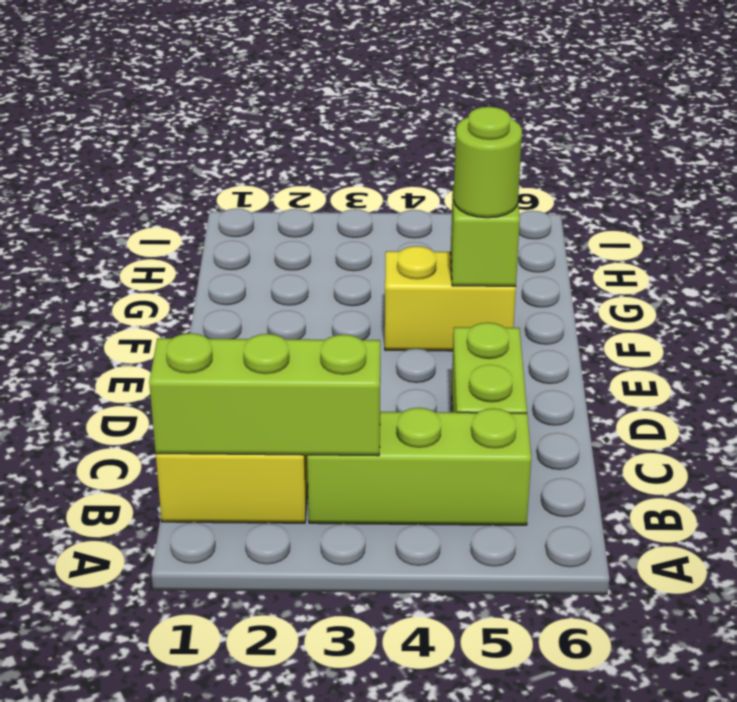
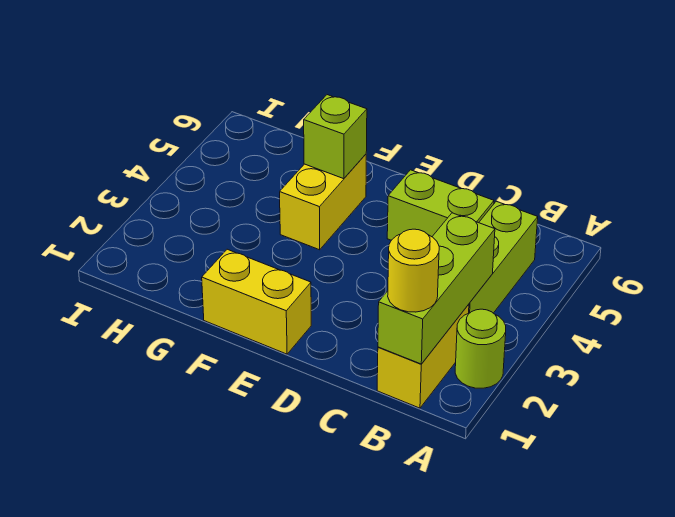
none -> yellow 1x1 round brick [388,229,439,312]
none -> yellow 1x2 brick [202,249,311,354]
lime 1x1 round brick [454,107,522,218] -> lime 1x1 round brick moved to [455,309,506,388]

